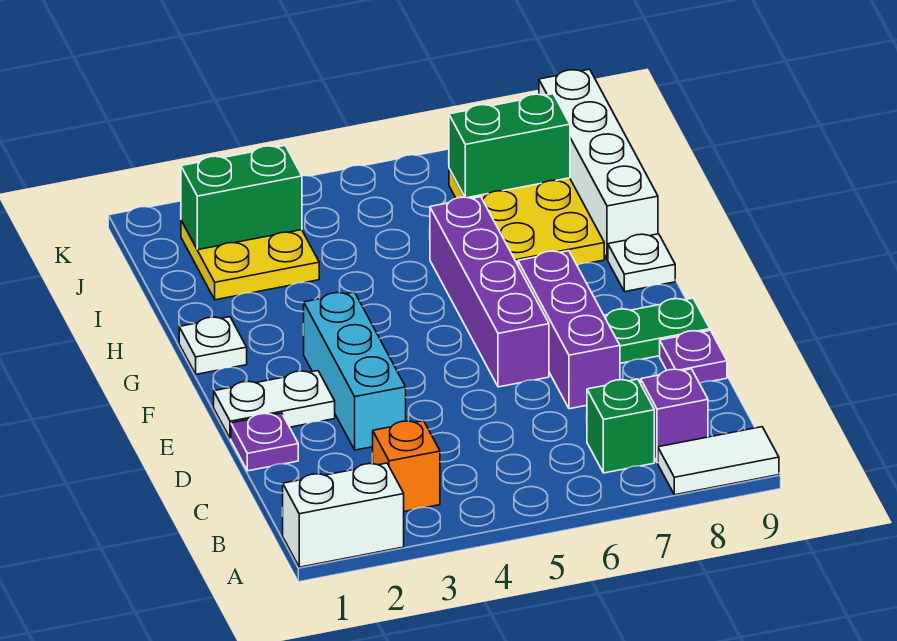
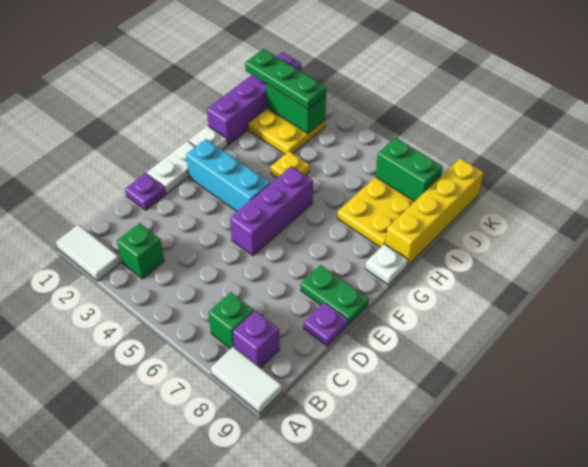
white 1x2 brick [283,463,404,567] -> white 1x2 tile [56,225,120,281]
orange 1x1 brick [372,421,440,512] -> green 1x1 brick [117,223,164,279]
cyan 1x3 brick [303,292,406,450] -> cyan 1x3 brick turned to [186,139,270,211]
purple 1x3 brick [518,251,620,409] -> purple 1x3 brick moved to [230,166,313,256]
white 1x2 plate [214,371,335,439] -> white 1x2 plate turned to [147,141,196,193]
purple 1x4 brick [430,197,549,387] -> purple 1x4 brick moved to [207,52,302,145]
none -> yellow 1x1 plate [271,151,310,178]
white 1x4 brick [539,69,658,260] -> yellow 1x4 brick [385,158,484,266]
none -> green 1x3 plate [245,49,326,109]

